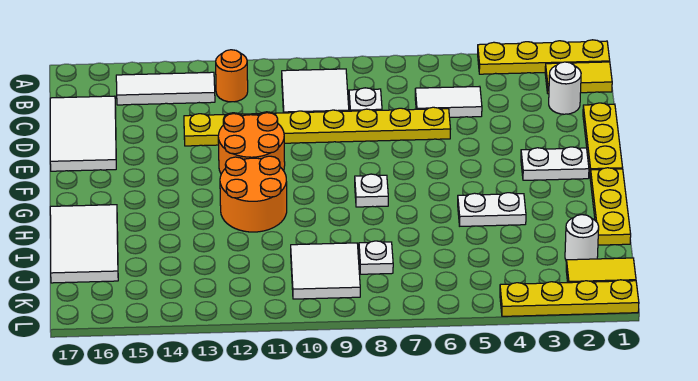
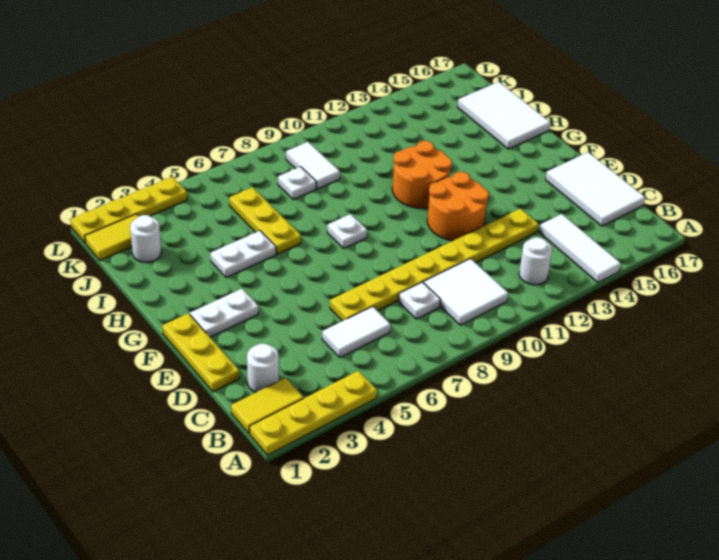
orange 1x1 round brick [216,50,248,102] -> white 1x1 round brick [519,237,552,285]
white 1x3 tile [116,72,215,105] -> white 1x3 tile turned to [539,214,621,282]
yellow 1x3 plate [590,168,631,245] -> yellow 1x3 plate moved to [229,187,301,254]
white 2x2 tile [291,243,360,299] -> white 1x2 tile [286,142,340,189]

